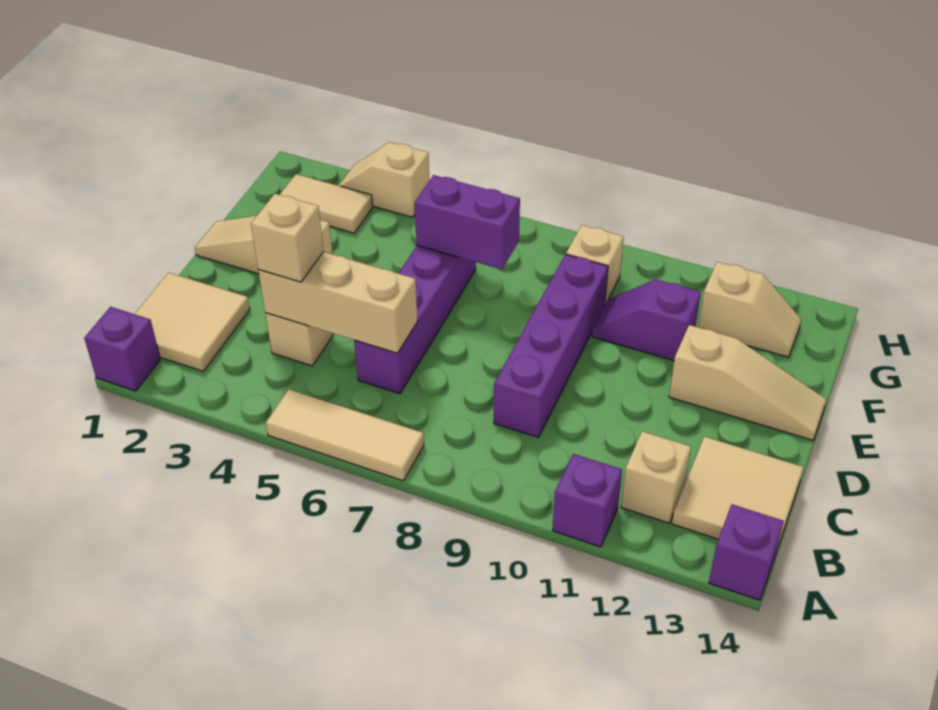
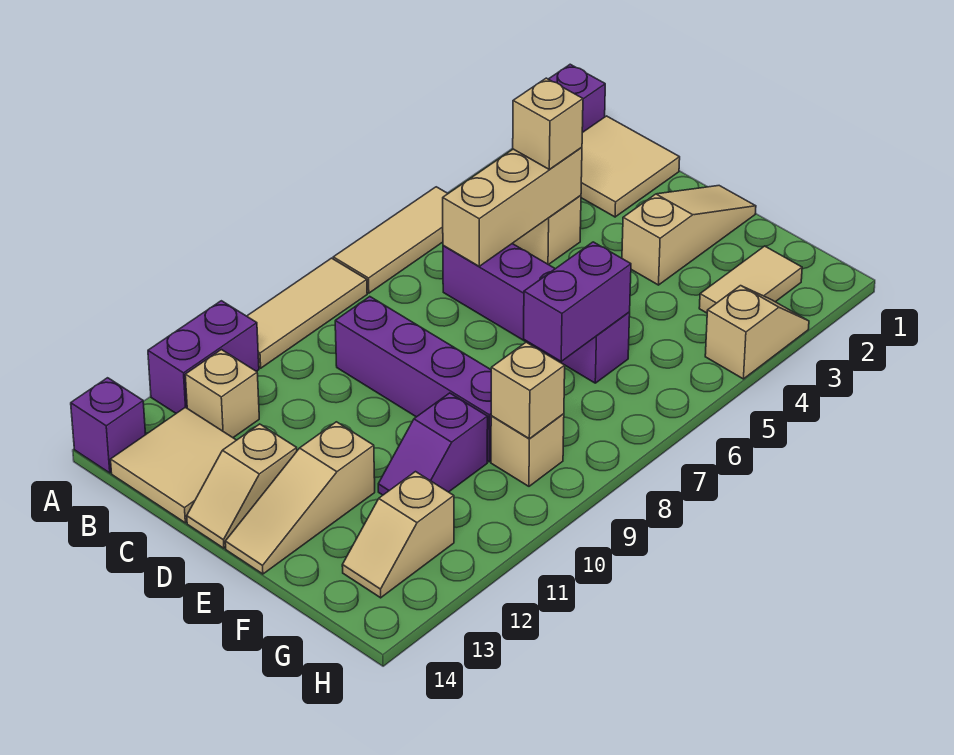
none -> tan 1x3 tile [247,258,367,368]
purple 1x1 brick [553,454,622,547] -> purple 1x2 brick [148,301,259,413]
none -> tan 1x2 slope [187,424,297,548]
purple 1x2 slope [592,279,701,361] -> purple 1x2 slope turned to [378,393,488,495]
none -> tan 1x1 brick [491,342,565,439]

